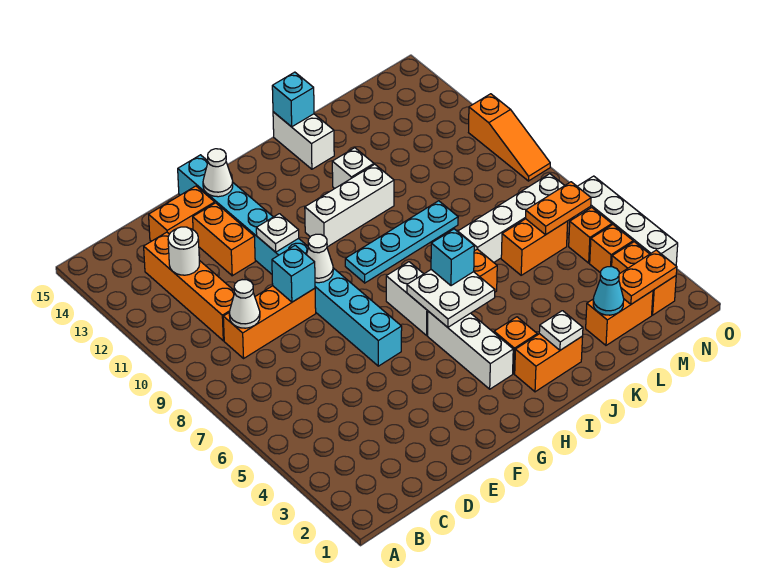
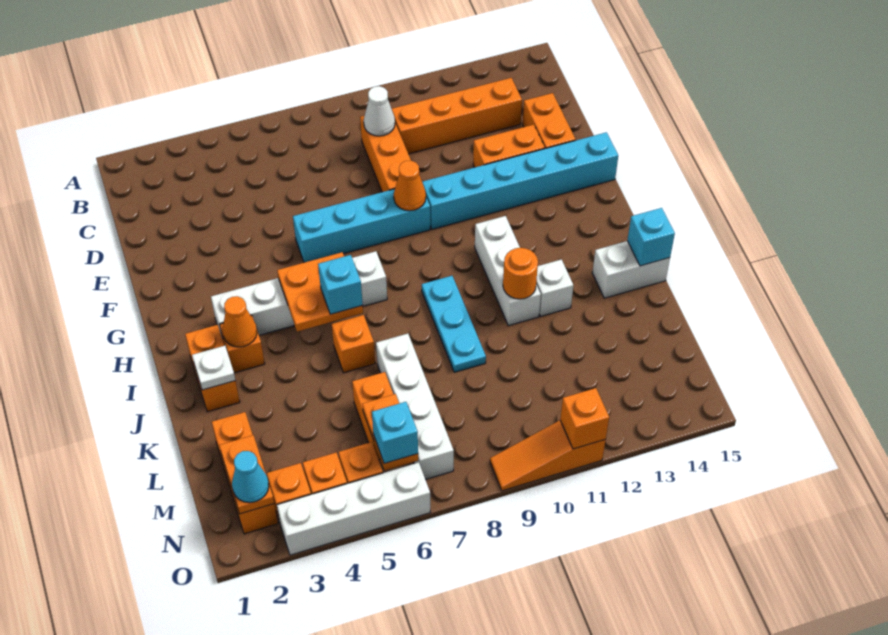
white 1x1 round brick [168,227,199,275] -> none
cyan 1x1 brick [272,245,315,302] -> cyan 1x1 brick moved to [372,402,418,464]
white 1x1 cone [306,234,333,283] -> orange 1x1 cone [394,161,426,211]
white 1x1 plate [256,214,299,252] -> none
white 1x1 cone [203,149,233,197] -> none
white 2x2 plate [407,270,495,327] -> orange 2x2 plate [277,252,363,332]
cyan 1x4 plate [345,201,458,283] -> cyan 1x3 plate [422,276,486,372]
none -> orange 1x1 cone [222,296,257,347]
none -> orange 1x1 round brick [503,248,538,299]
cyan 1x1 cone [593,267,624,315] -> cyan 1x1 cone moved to [232,451,269,503]
none -> orange 1x1 brick [560,388,609,449]

